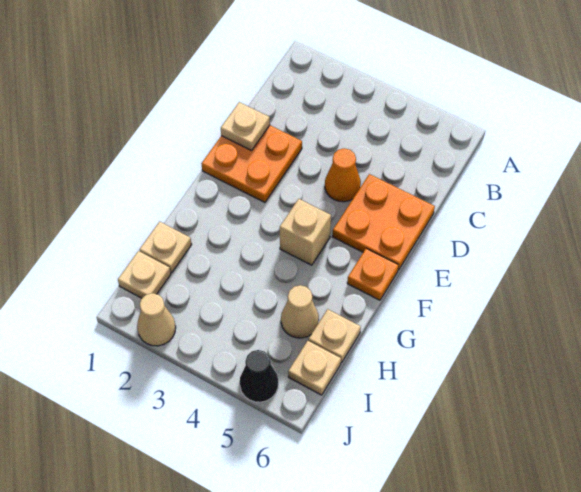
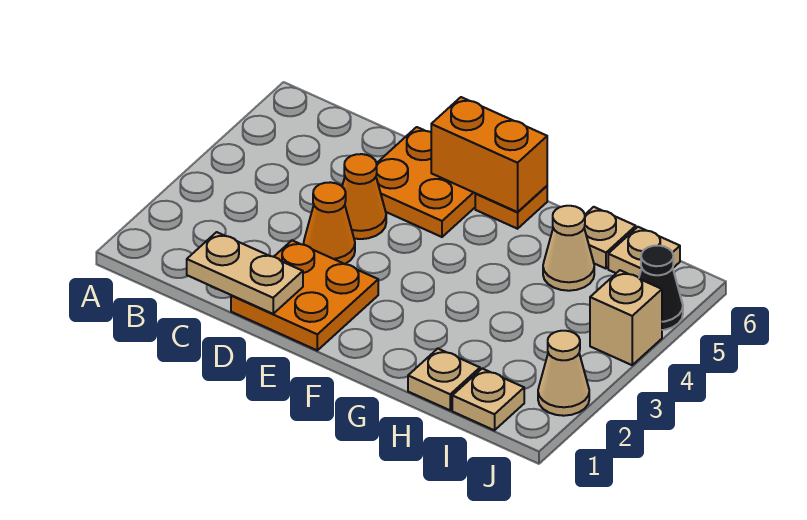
tan 1x1 plate [221,102,270,151] -> tan 1x2 plate [187,232,303,314]
none -> orange 1x1 cone [304,182,355,264]
none -> orange 1x2 brick [431,97,547,212]
tan 1x1 brick [280,199,331,265] -> tan 1x1 brick moved to [590,270,662,365]

